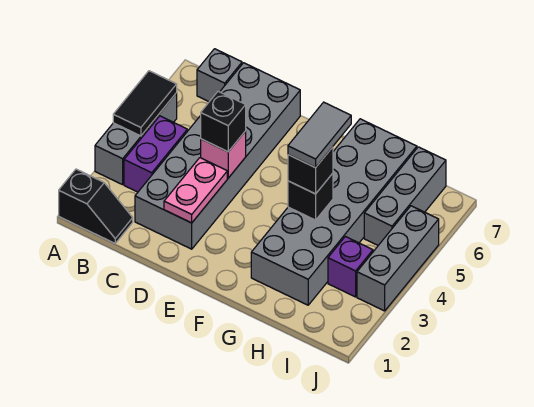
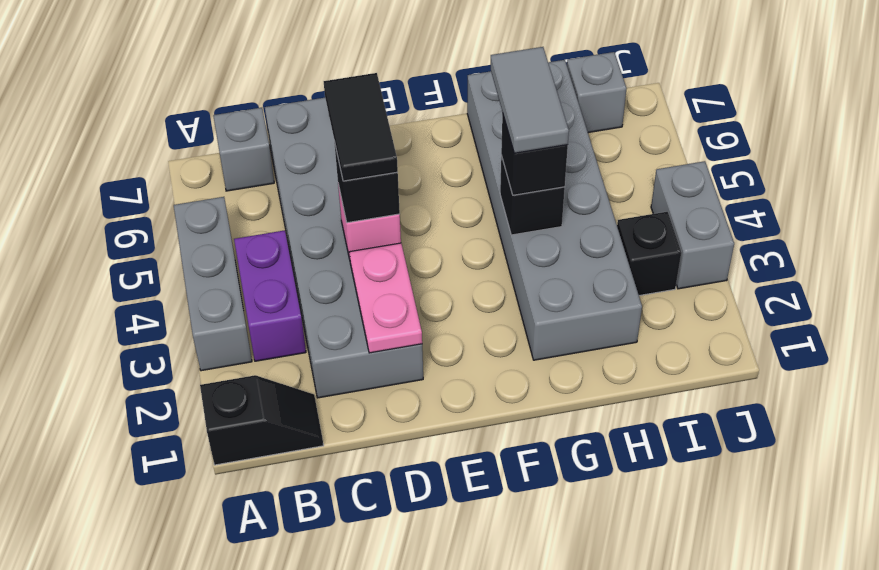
black 1x2 tile [113,71,177,136] -> black 1x2 tile moved to [324,73,398,181]
purple 1x1 brick [328,237,373,297] -> black 1x1 brick [617,212,681,296]
grey 1x3 brick [364,147,446,245] -> grey 1x1 brick [567,52,627,133]
grey 1x3 brick [357,206,439,311] -> grey 1x2 brick [651,161,734,289]

